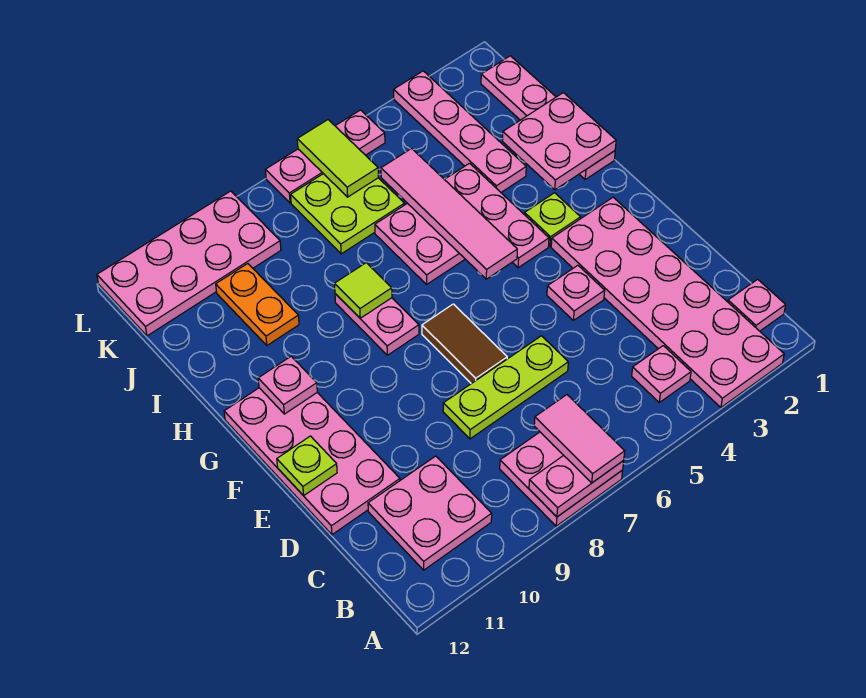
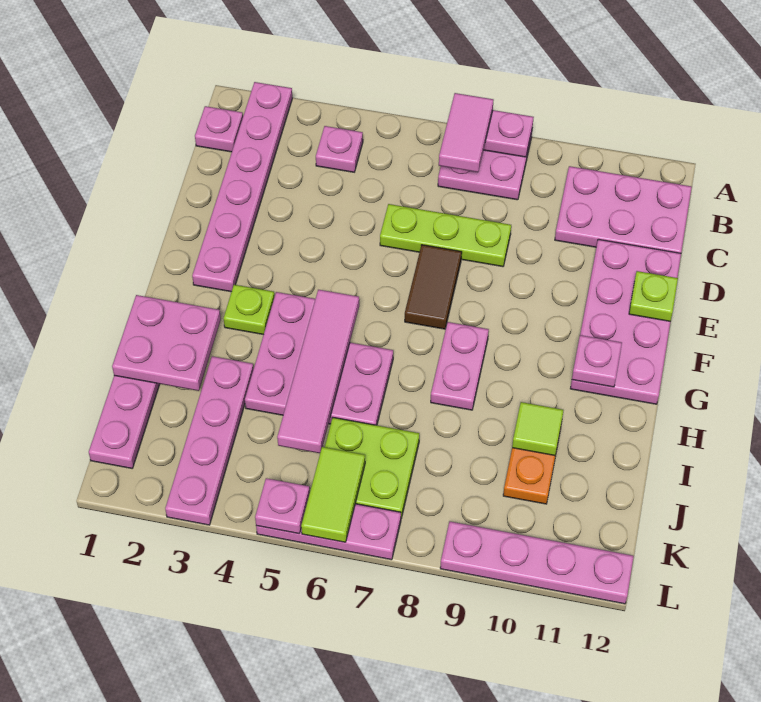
pink 2x6 plate [551,197,784,407] -> pink 1x6 plate [192,82,292,292]
pink 2x2 plate [368,456,492,570] -> pink 2x3 plate [555,166,692,253]
pink 1x1 plate [547,265,605,320] -> pink 1x1 plate moved to [255,478,310,534]
lime 1x1 tile [334,263,392,318] -> lime 1x1 tile moved to [512,402,564,456]
pink 2x4 plate [97,191,281,336] -> pink 1x4 plate [440,522,634,604]

